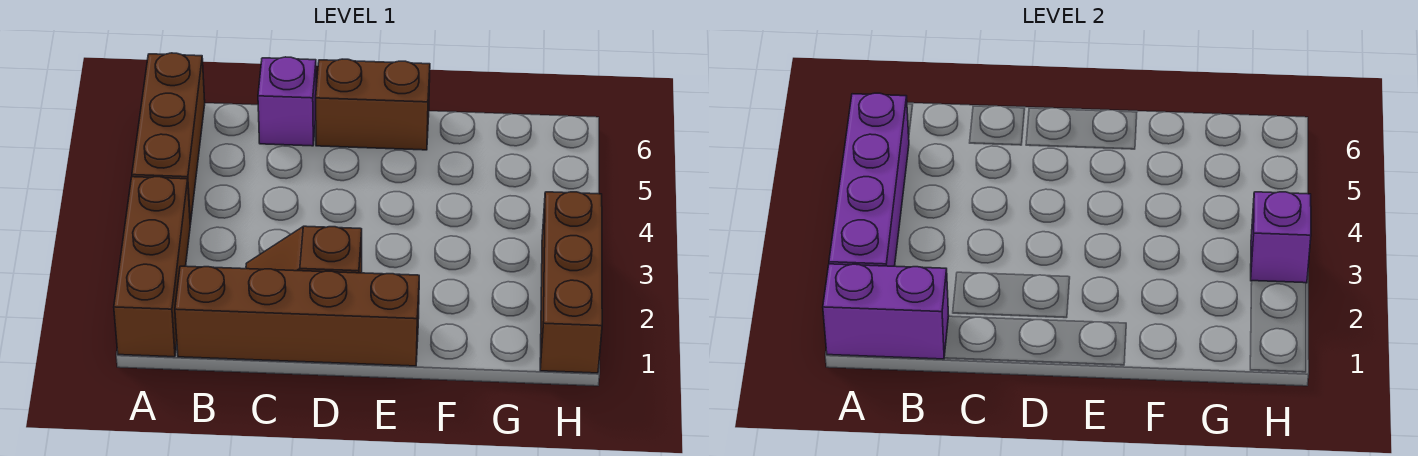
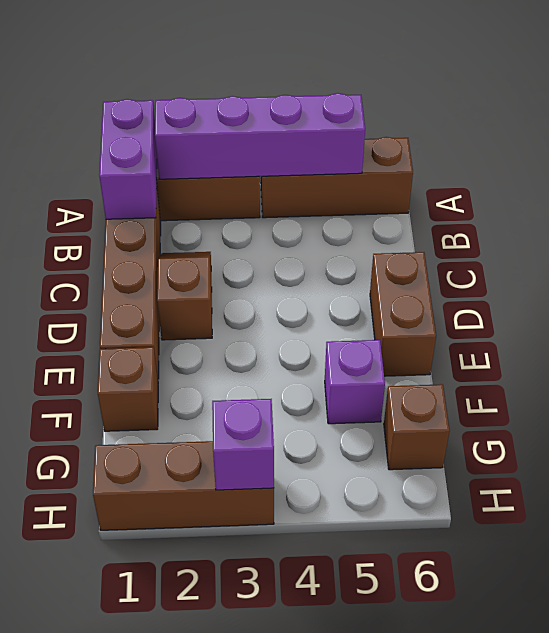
purple 1x1 brick [258,57,316,146] -> purple 1x1 brick moved to [325,340,385,424]
none -> brown 1x1 brick [98,347,158,431]
none -> brown 1x1 brick [384,384,450,470]

